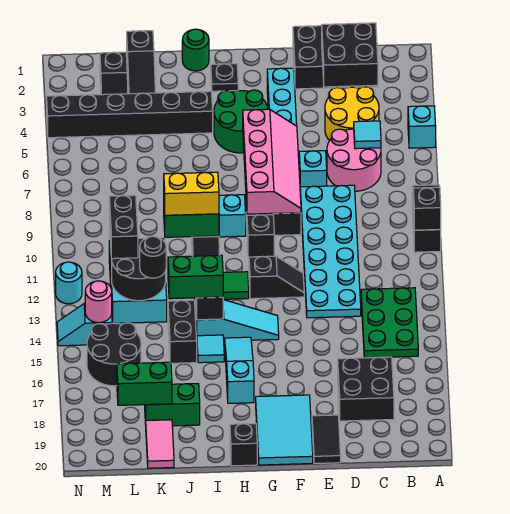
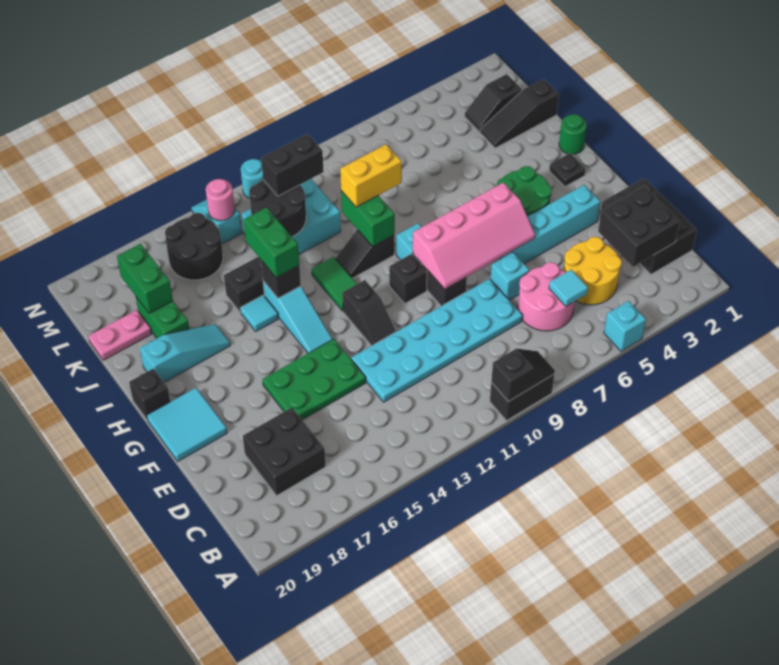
green 2x3 plate [361,288,418,358] -> green 2x3 plate moved to [263,339,366,420]
black 1x2 tile [312,415,341,463] -> none
cyan 2x3 tile [256,395,313,465] -> cyan 2x2 tile [147,388,227,461]
cyan 1x3 slope [225,337,254,403] -> cyan 1x3 slope moved to [140,324,230,382]
black 1x6 brick [47,91,213,138] -> none
yellow 1x2 brick [164,172,219,215] -> yellow 1x2 brick turned to [340,145,402,207]
black 1x1 round brick [140,236,166,278] -> none
pink 1x2 tile [146,420,174,468] -> pink 1x2 plate [88,310,152,360]

